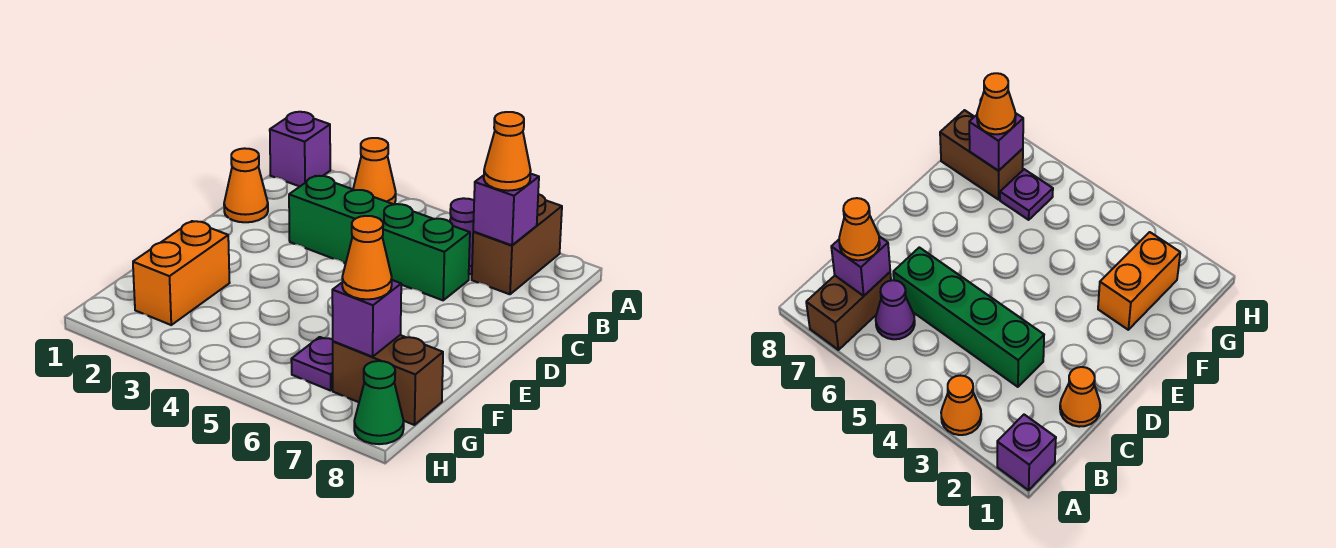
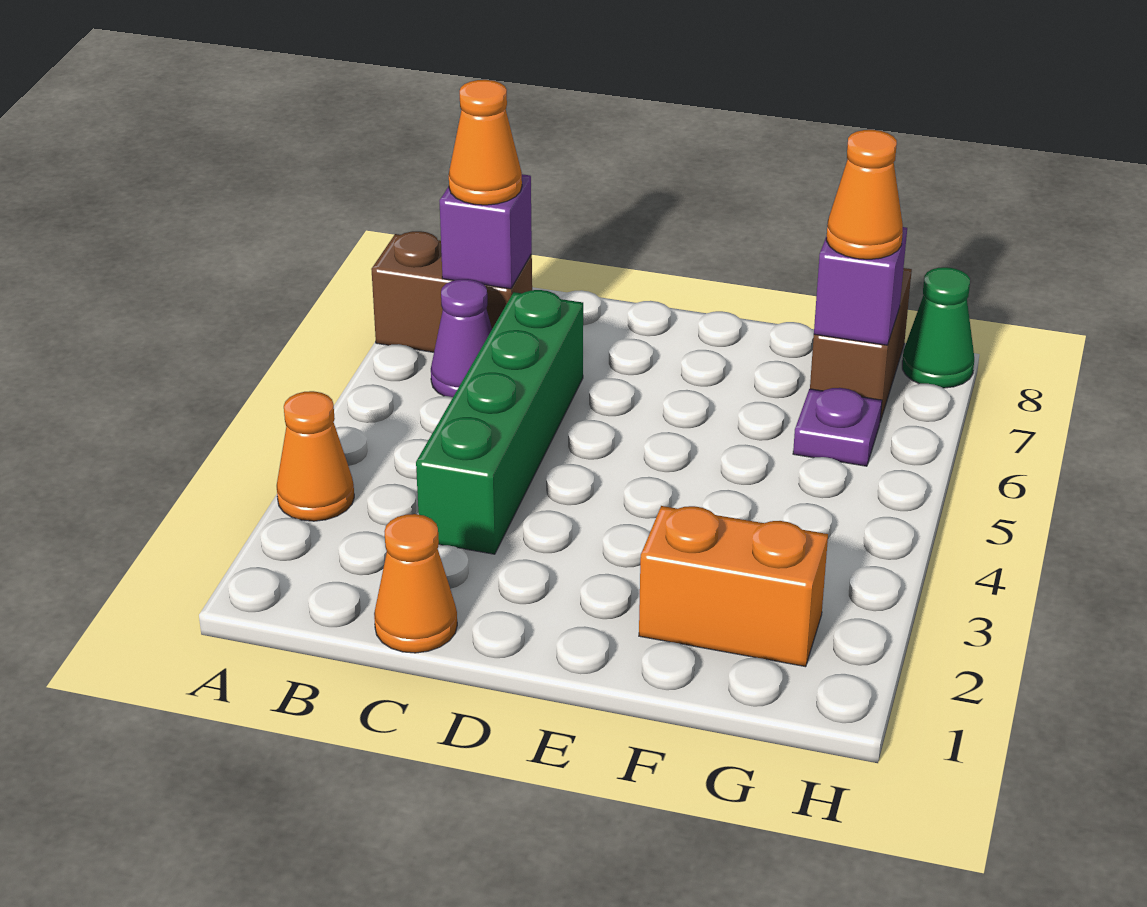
purple 1x1 brick [270,112,330,186] -> none

